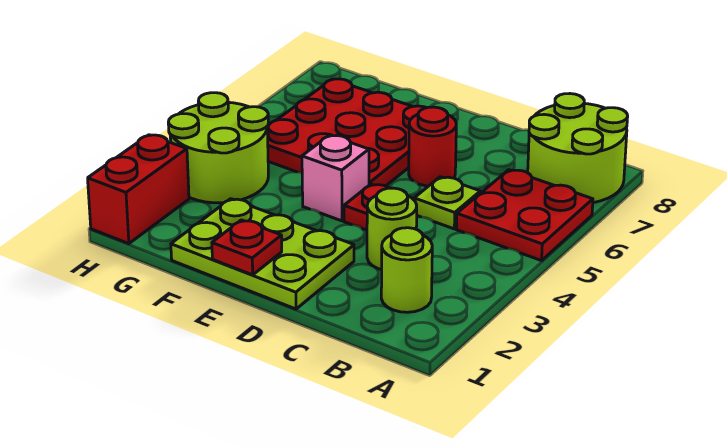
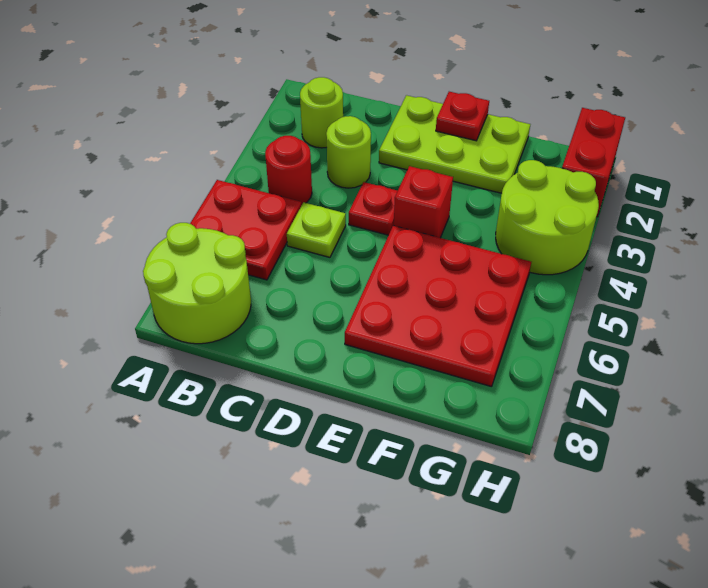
red 1x1 round brick [409,107,456,186] -> red 1x1 round brick moved to [265,136,312,205]
pink 1x1 brick [302,135,369,221] -> red 1x1 brick [394,166,453,238]

